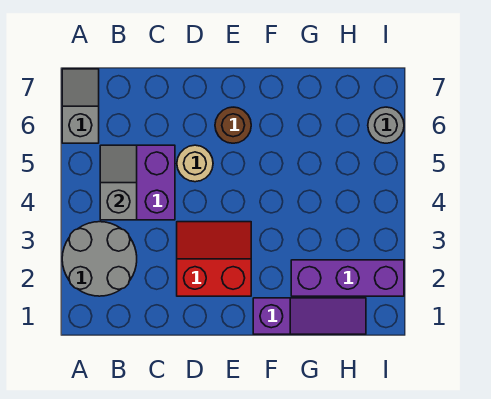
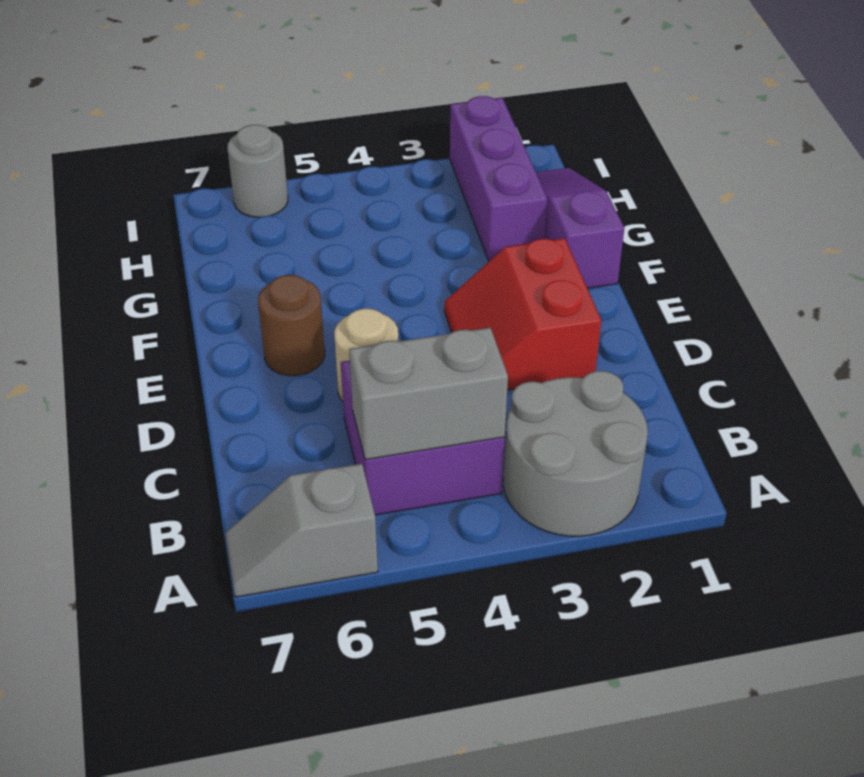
grey 1x2 slope [100,145,137,220] -> grey 1x2 brick [349,328,508,460]

